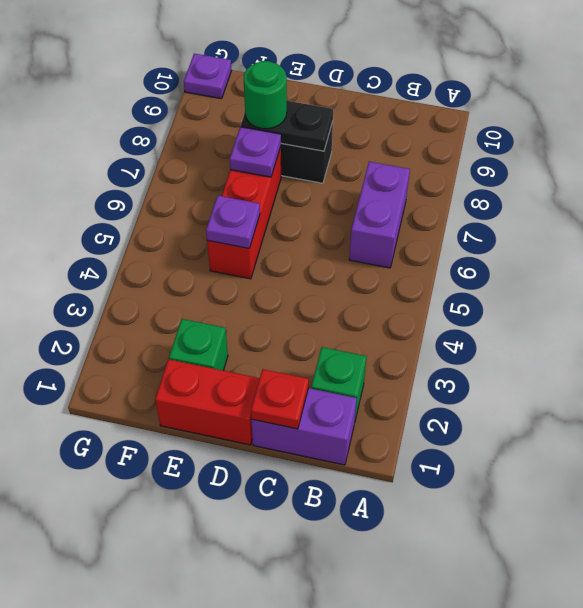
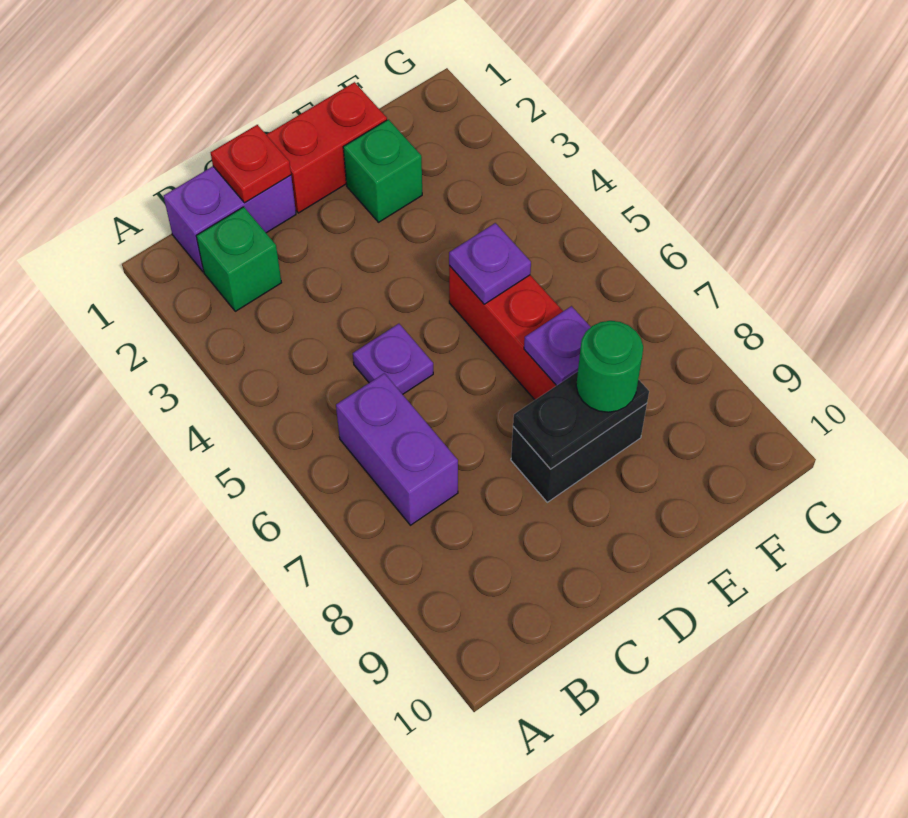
purple 1x1 plate [184,54,232,99] -> purple 1x1 plate moved to [353,324,433,394]

